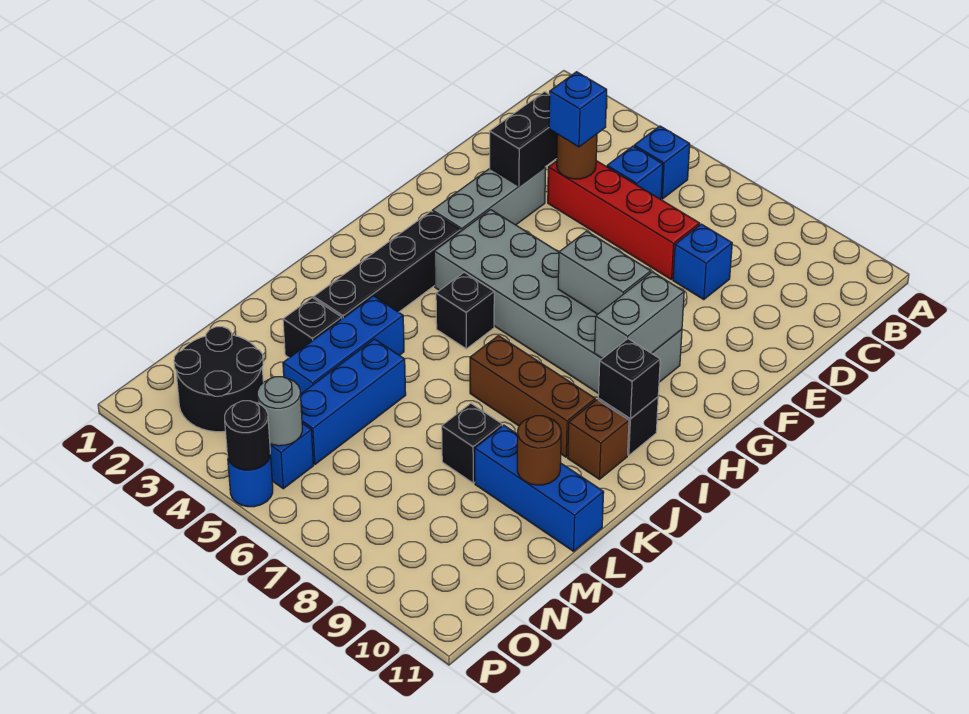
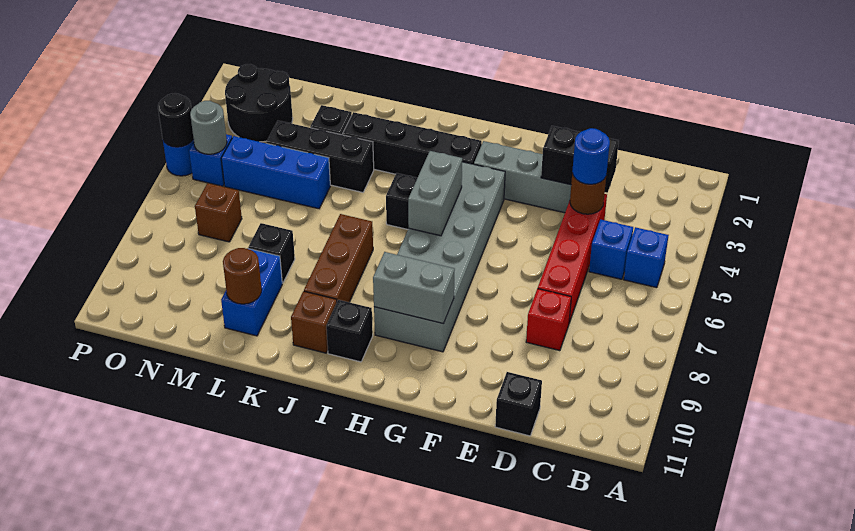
blue 1x1 brick [549,72,607,147] -> blue 1x1 round brick [572,128,610,184]
blue 1x1 brick [673,224,732,300] -> red 1x1 brick [526,289,571,351]
grey 1x2 brick [558,231,651,314] -> grey 1x2 brick moved to [408,151,462,236]
black 1x1 brick [598,339,660,419] -> black 1x1 brick moved to [495,372,542,436]
blue 1x3 brick [283,296,404,394] -> black 1x3 brick [266,121,374,192]
blue 1x3 brick [475,425,604,551] -> blue 1x2 brick [221,249,282,336]
none -> brown 1x1 brick [195,183,242,242]

